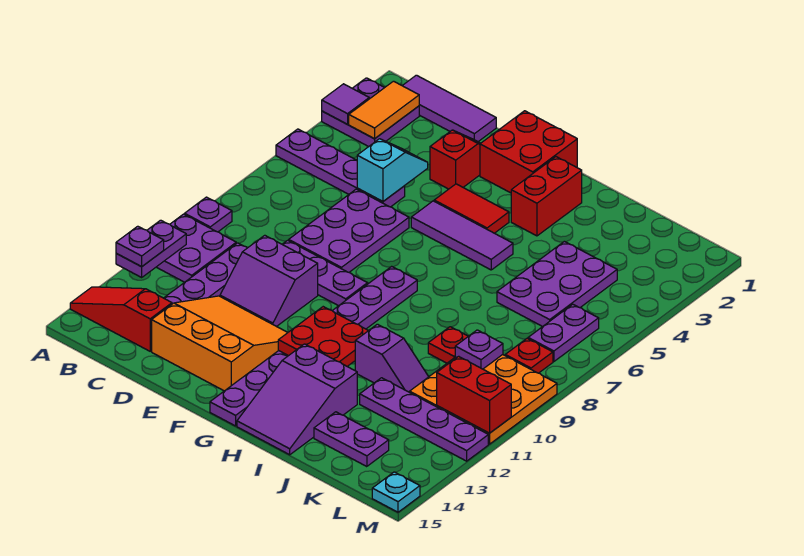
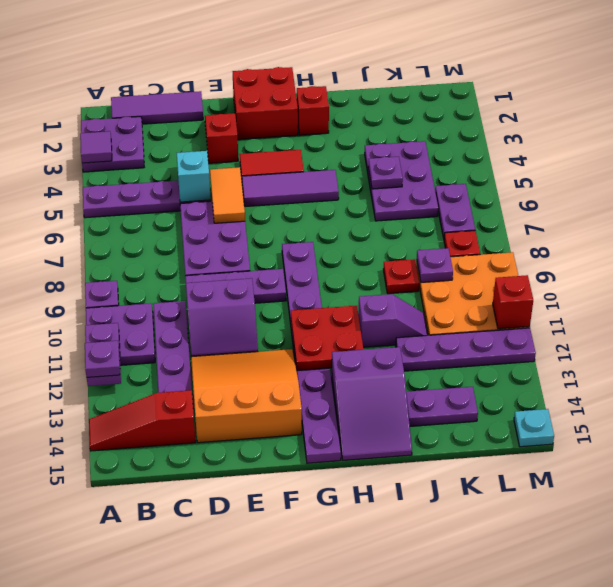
orange 1x2 tile [349,81,419,139] -> orange 1x2 tile moved to [210,167,245,223]
red 1x2 brick [511,157,582,236] -> red 1x1 brick [297,86,329,135]
none -> purple 1x1 plate [368,157,403,189]
red 1x2 brick [437,356,511,433] -> red 1x1 brick [493,275,533,329]

